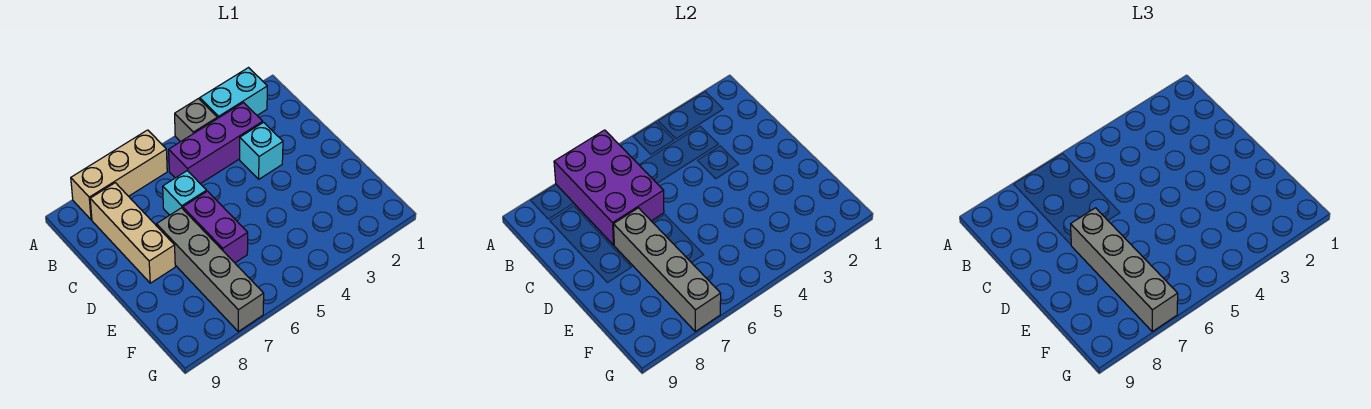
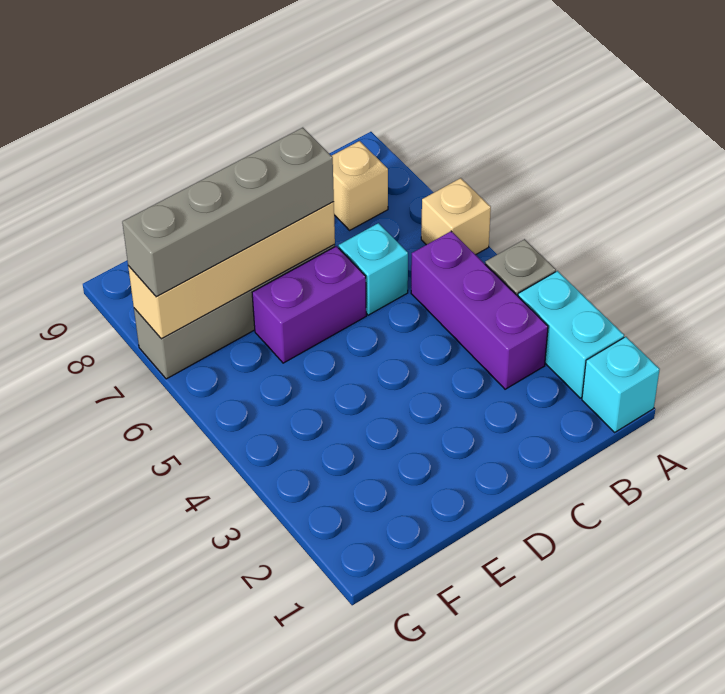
tan 1x3 brick [71,130,167,220] -> tan 1x1 brick [421,178,491,255]
purple 2x3 brick [554,130,664,245] -> none
tan 1x3 brick [90,183,175,283] -> tan 1x1 brick [332,141,388,230]
cyan 1x1 brick [240,122,283,179] -> cyan 1x1 brick moved to [582,337,660,432]
grey 1x4 brick [614,208,721,331] -> tan 1x4 brick [128,202,335,339]

